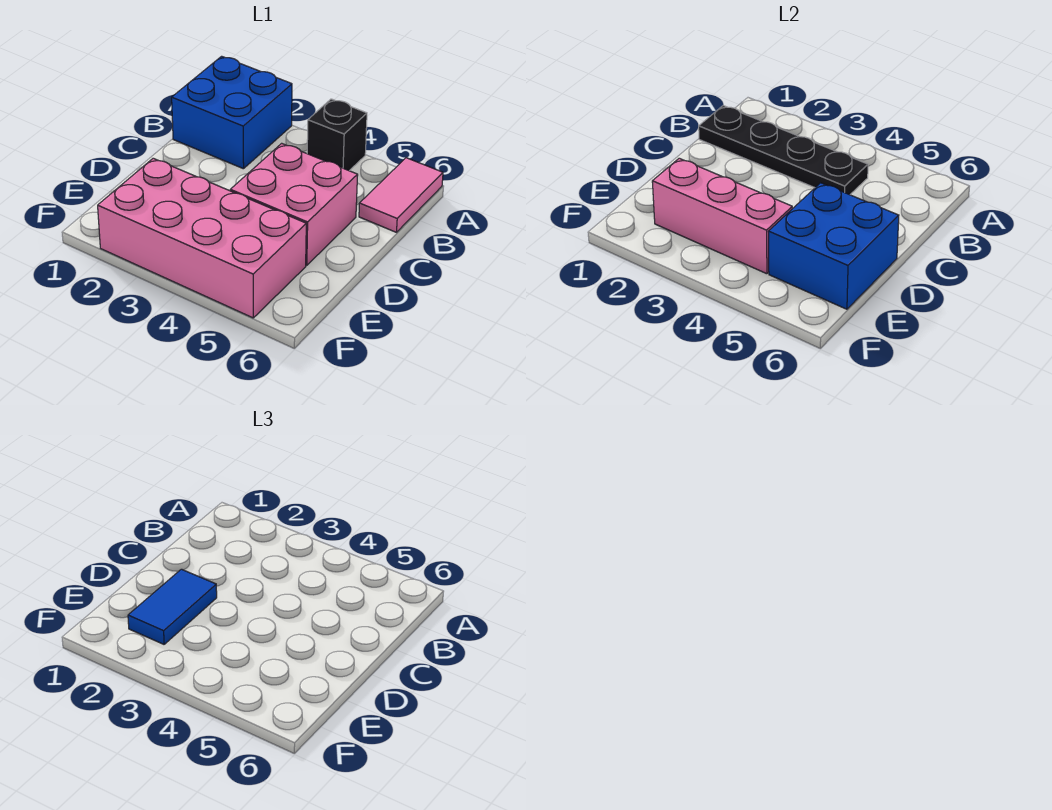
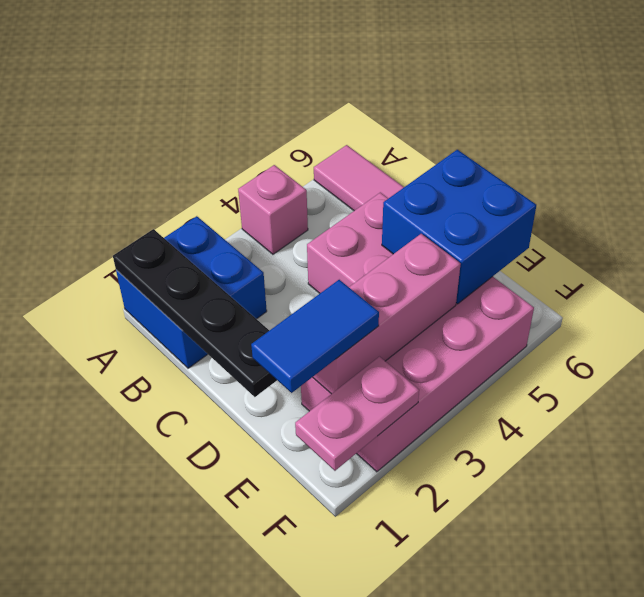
black 1x1 brick [307,99,367,171] -> pink 1x1 brick [238,165,308,254]
black 1x4 plate [699,106,868,195] -> black 1x4 plate turned to [113,229,277,397]
blue 1x2 tile [128,569,217,644] -> blue 1x2 tile turned to [251,280,379,393]
none -> pink 1x2 plate [295,357,419,471]

